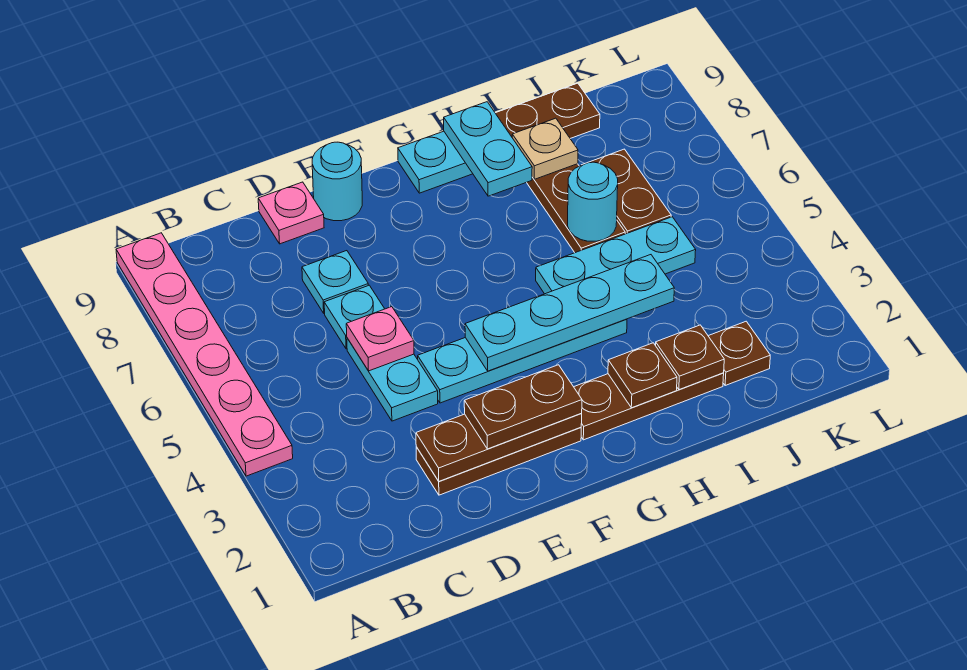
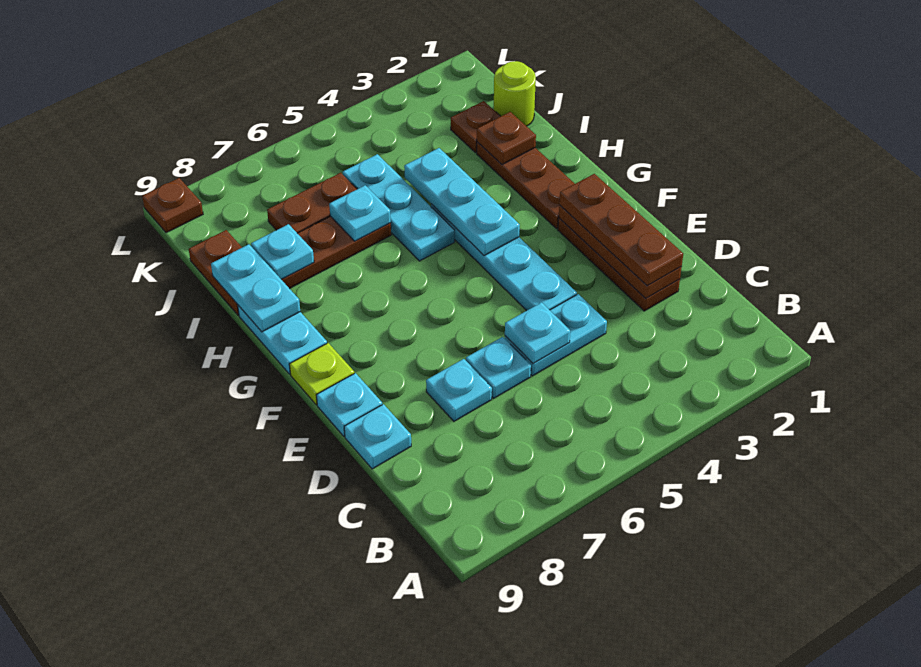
pink 1x6 plate [116,233,293,476] -> none
pink 1x1 plate [346,307,414,371] -> cyan 1x1 plate [505,302,570,364]
pink 1x1 plate [258,182,324,244] -> cyan 1x1 plate [344,404,411,469]
brown 1x2 plate [464,365,582,449] -> brown 1x3 plate [559,174,683,286]
cyan 1x1 round brick [312,142,362,221] -> cyan 1x1 plate [316,373,382,436]
cyan 1x4 plate [465,255,674,371] -> cyan 1x3 plate [404,148,520,256]
none -> lime 1x1 plate [289,343,354,405]
brown 1x1 plate [608,343,677,408] -> brown 1x1 plate moved to [142,178,203,233]
cyan 1x2 plate [444,102,532,196] -> cyan 1x2 plate turned to [211,244,300,332]
cyan 1x1 round brick [568,162,618,241] -> cyan 1x1 plate [329,185,391,241]
tan 1x1 plate [512,118,578,179] -> cyan 1x1 plate [251,224,314,279]
none -> lime 1x1 round brick [494,61,536,126]

